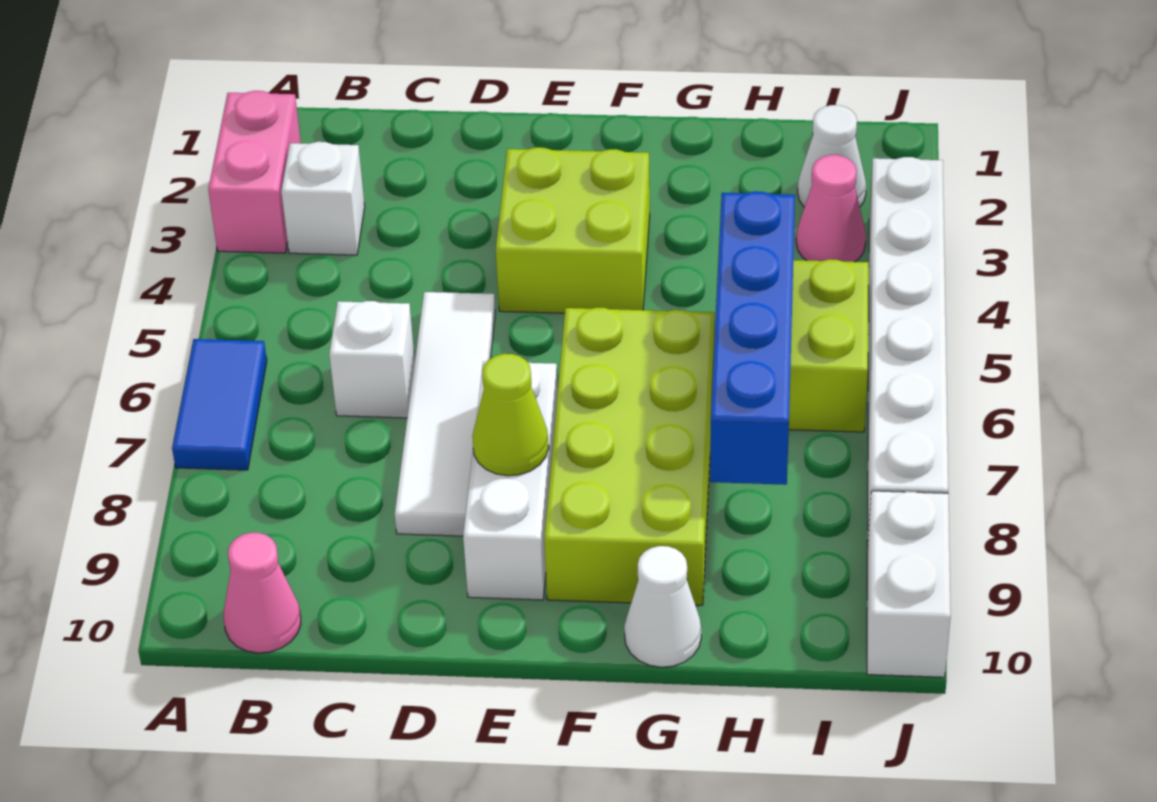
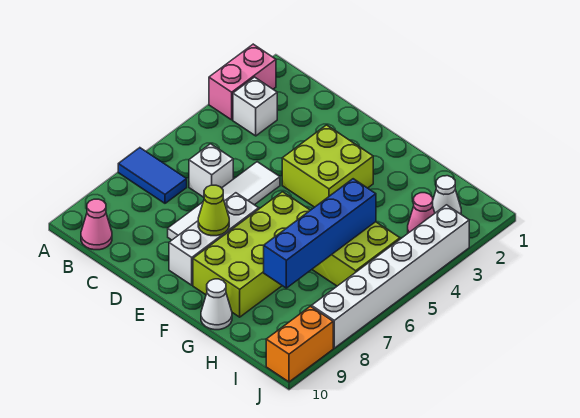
blue 1x2 tile [172,339,267,470] -> blue 1x2 tile turned to [118,148,187,203]
white 1x2 brick [867,491,951,677] -> orange 1x2 brick [266,306,333,382]

